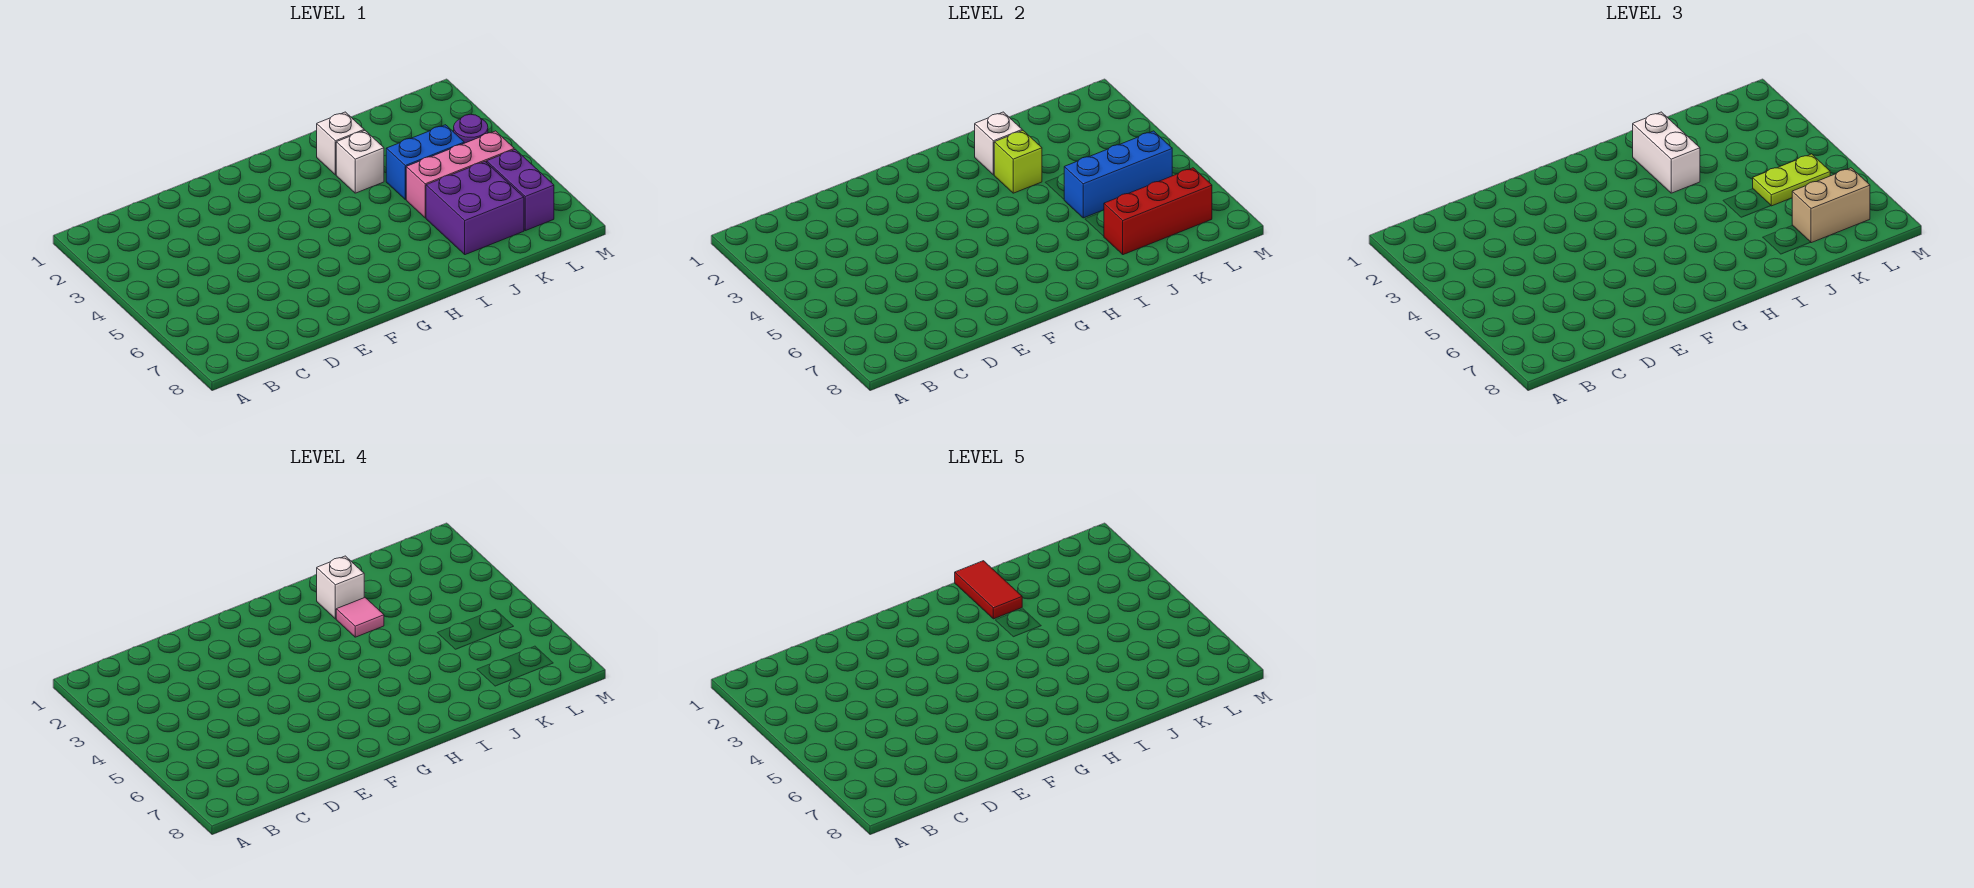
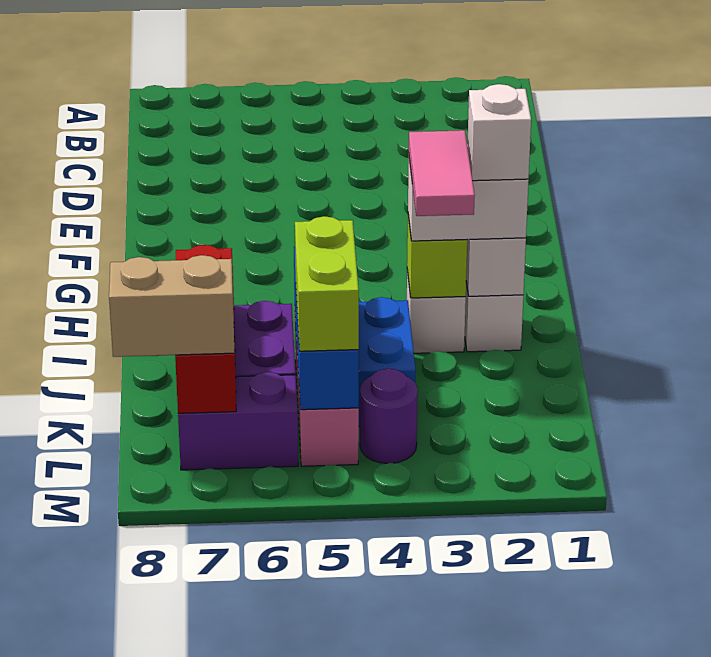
red 1x2 tile [955,561,1022,619] -> none
pink 1x1 tile [336,597,384,637] -> pink 1x2 tile [409,130,475,216]
lime 1x2 plate [1753,154,1830,206] -> lime 1x2 brick [295,216,359,351]
tan 1x2 brick [1792,168,1870,243] -> tan 1x2 brick turned to [109,255,234,357]

